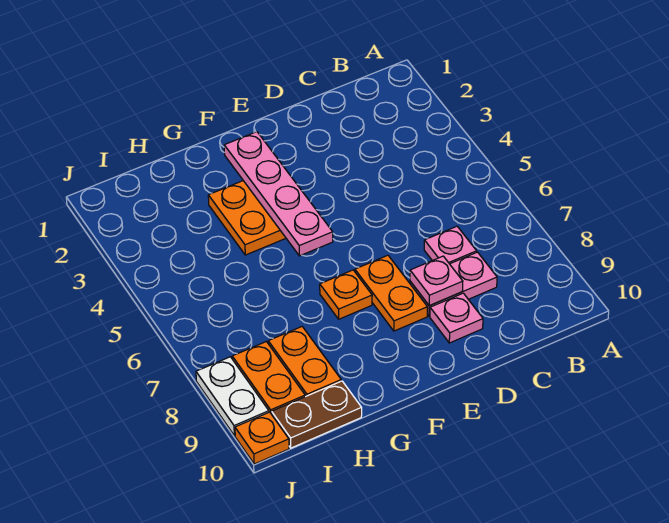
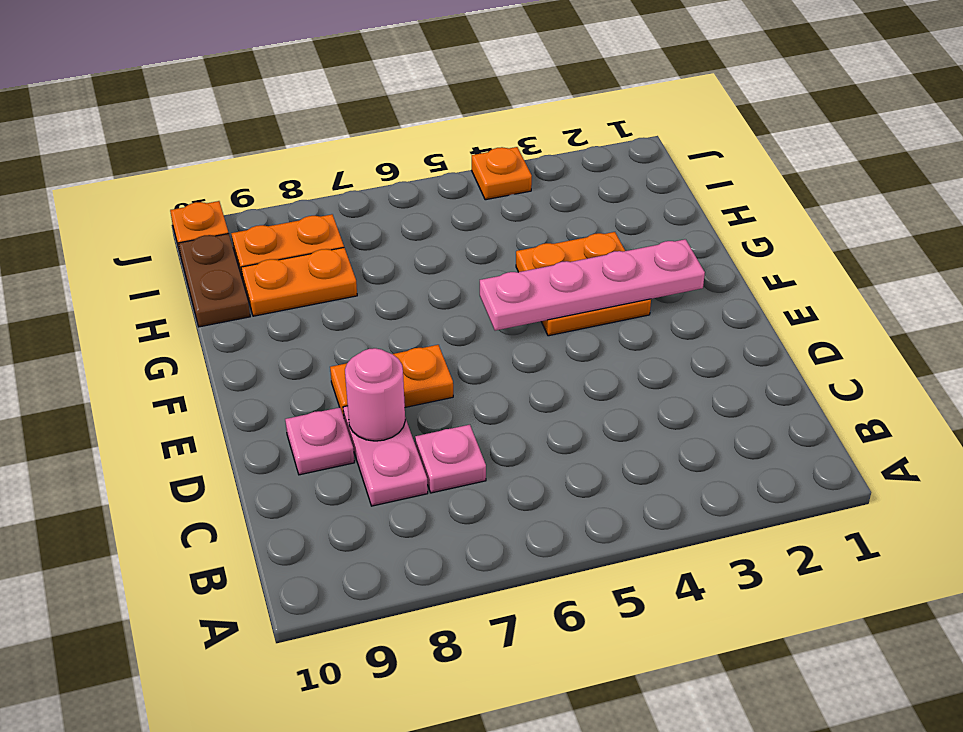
pink 1x1 plate [410,256,463,306] -> pink 1x1 round brick [345,348,405,441]
orange 1x1 plate [320,270,372,319] -> orange 1x1 plate moved to [472,147,532,200]
white 1x2 plate [196,357,269,436] -> none

